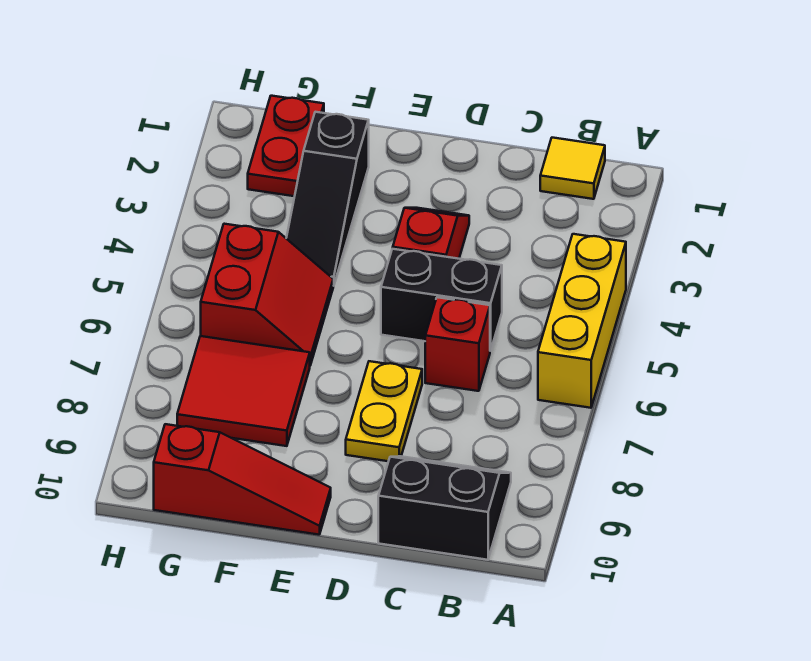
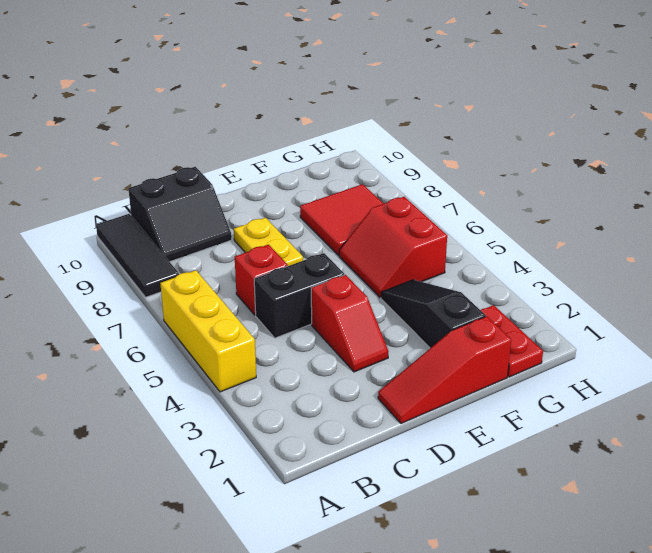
none -> black 1x3 tile [96,214,179,297]
yellow 1x1 tile [540,138,605,199] -> none
red 1x3 slope [154,424,331,535] -> red 1x3 slope moved to [378,316,511,423]

